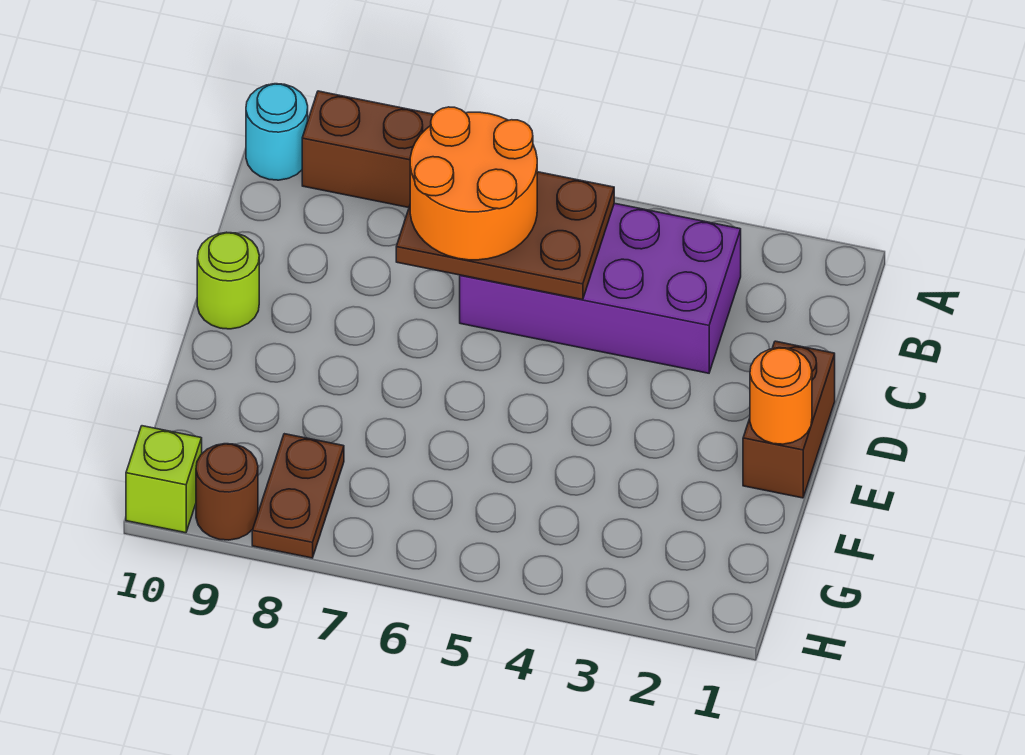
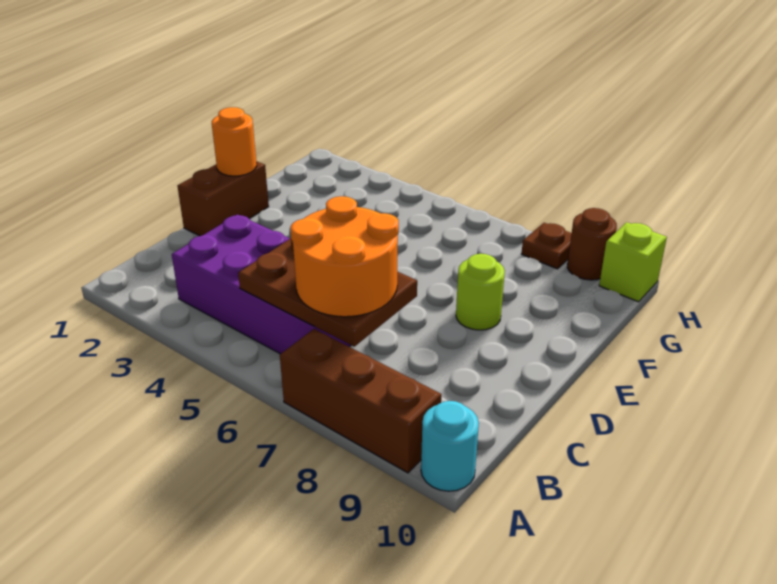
lime 1x1 round brick [197,232,259,329] -> lime 1x1 round brick moved to [456,254,505,330]
brown 1x2 plate [252,434,344,558] -> brown 1x1 plate [522,223,572,269]

